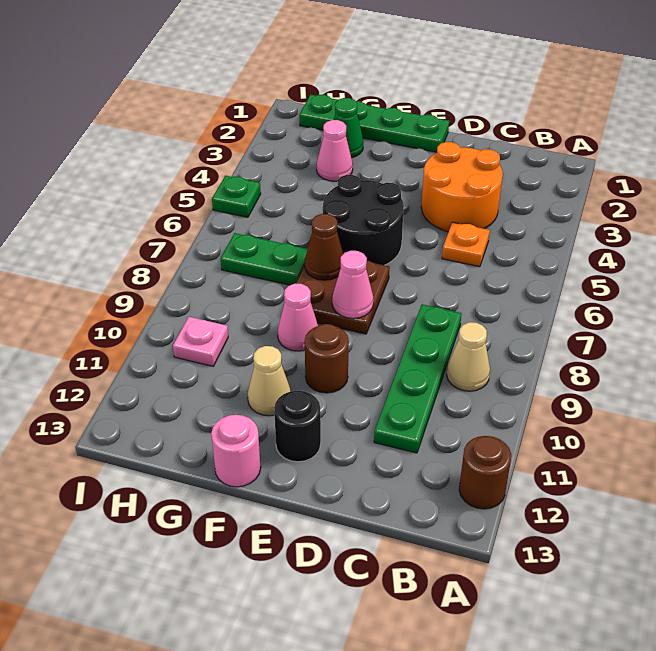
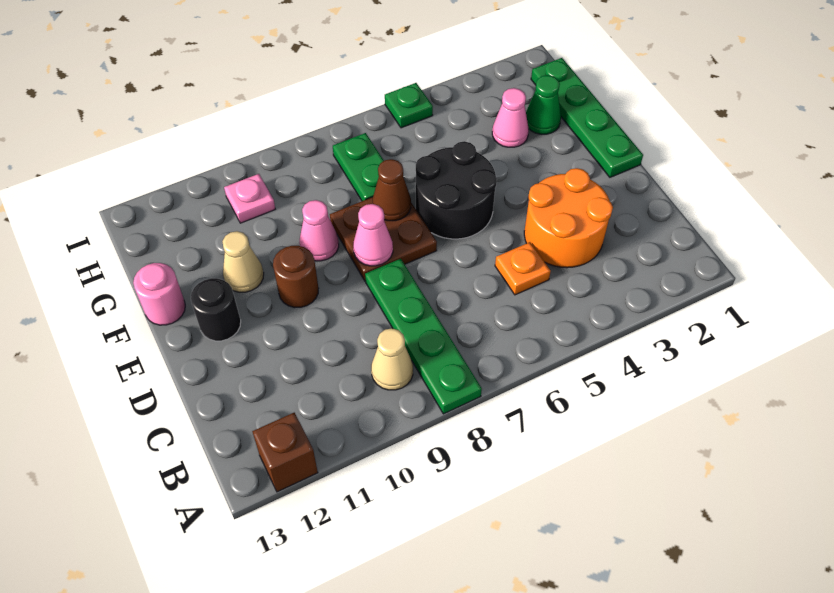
brown 1x1 round brick [459,436,511,509] -> brown 1x1 brick [252,413,318,492]
green 1x4 plate [374,304,462,453] -> green 1x4 plate turned to [365,259,482,414]

